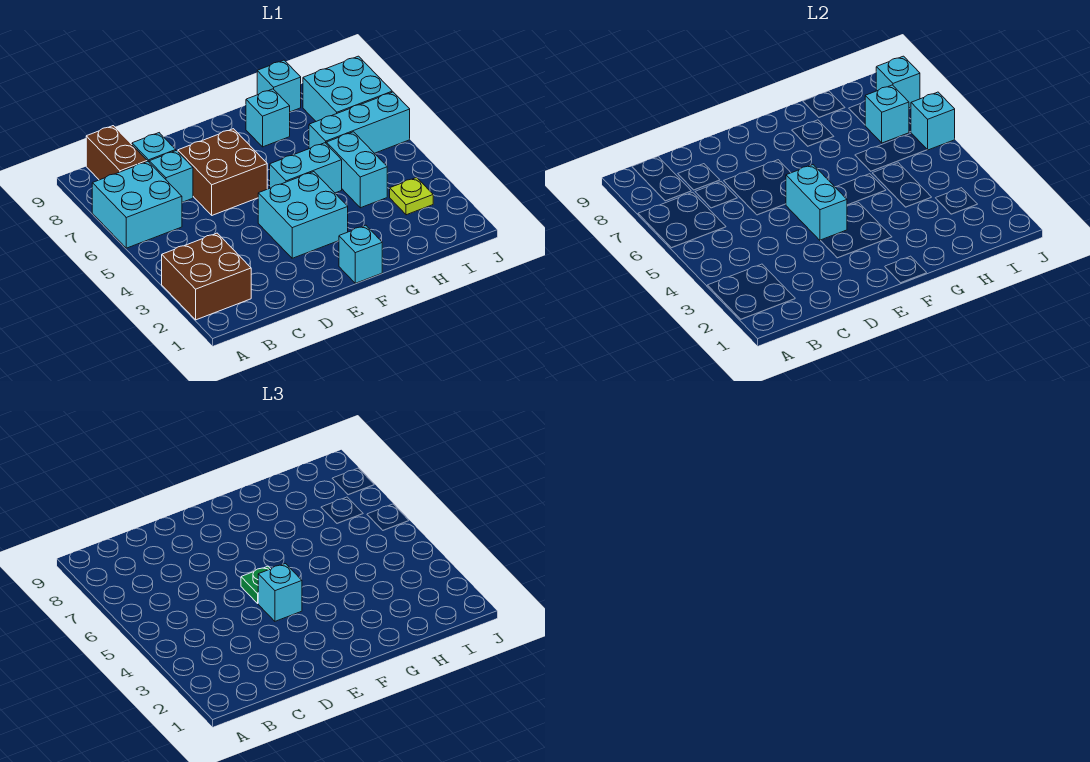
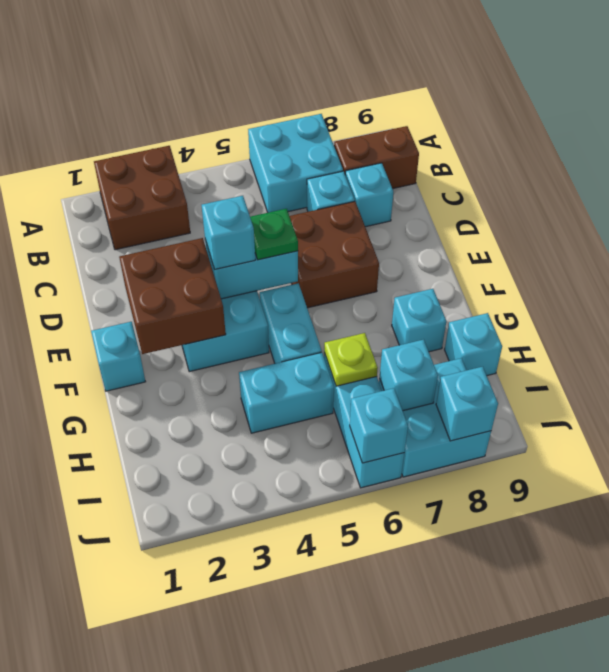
none -> brown 2x2 brick [119,238,226,354]
lime 1x1 plate [390,178,433,215] -> lime 1x1 plate moved to [324,333,378,386]

